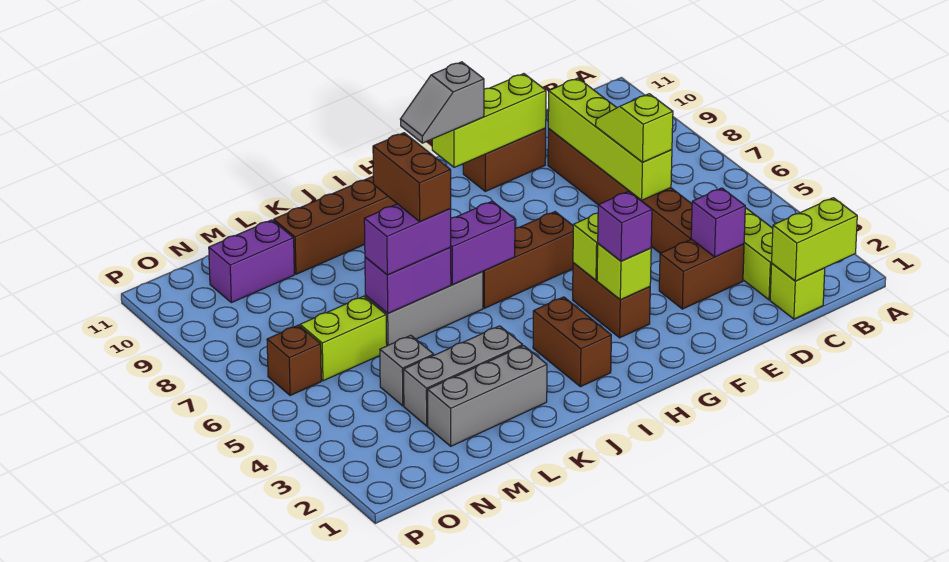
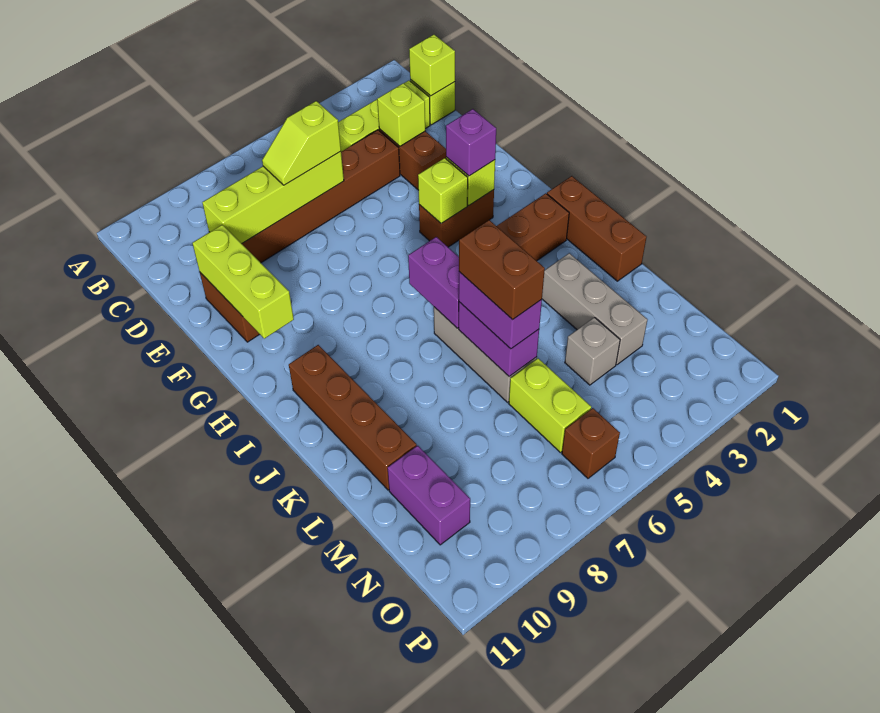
lime 1x2 brick [772,198,857,281] -> lime 1x1 brick [409,35,455,96]
purple 1x1 brick [691,188,745,257] -> lime 1x1 brick [377,83,425,146]
brown 1x3 brick [483,212,573,308] -> brown 1x3 brick moved to [547,176,646,281]
grey 1x2 slope [400,62,484,143] -> none
grey 1x3 brick [428,346,547,446] -> none
brown 1x2 brick [373,133,451,222] -> brown 1x2 brick turned to [459,220,545,320]

